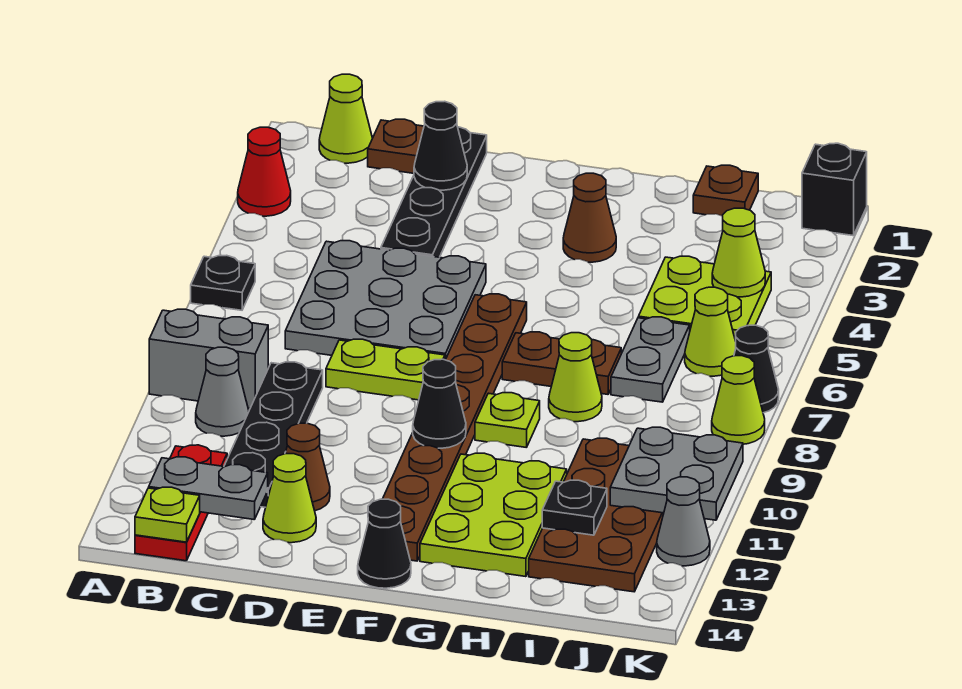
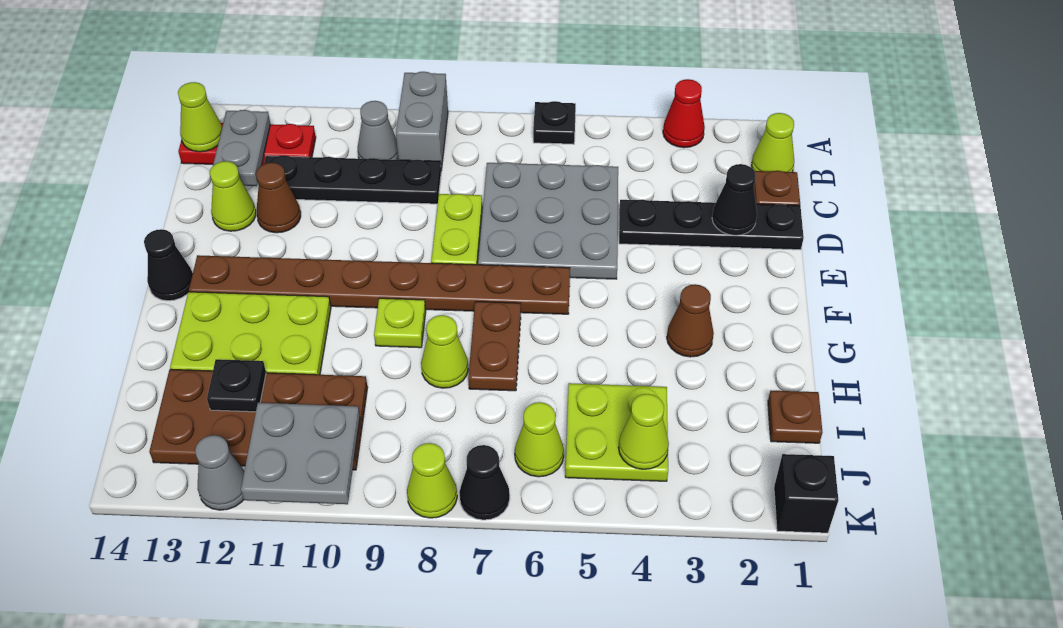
lime 1x1 plate [135,487,200,542] -> lime 1x1 cone [178,82,222,152]
black 1x1 cone [413,359,466,448] -> none
grey 1x2 plate [611,317,690,402] -> none

